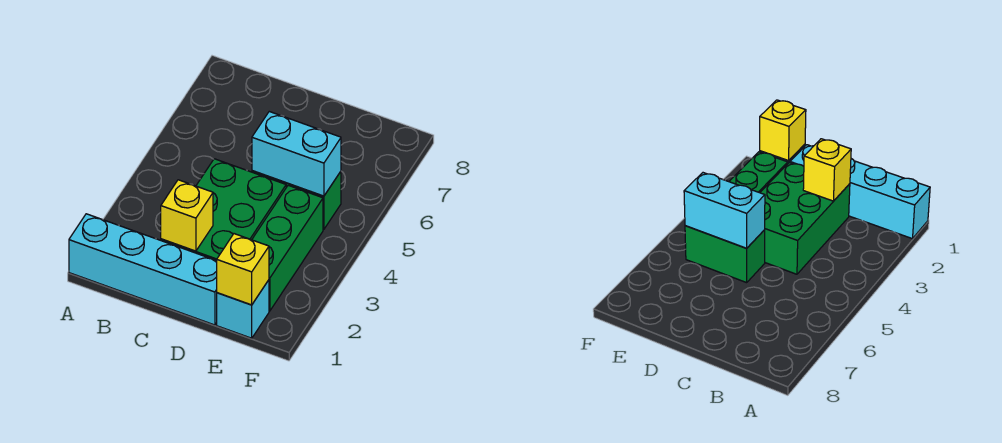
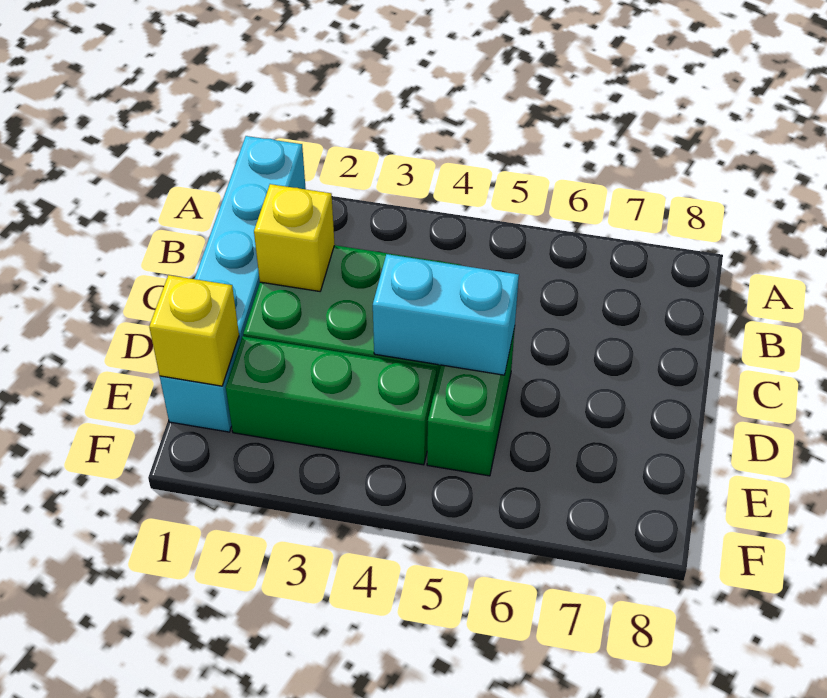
cyan 1x2 brick [252,112,341,196] -> cyan 1x2 brick turned to [373,254,519,375]

